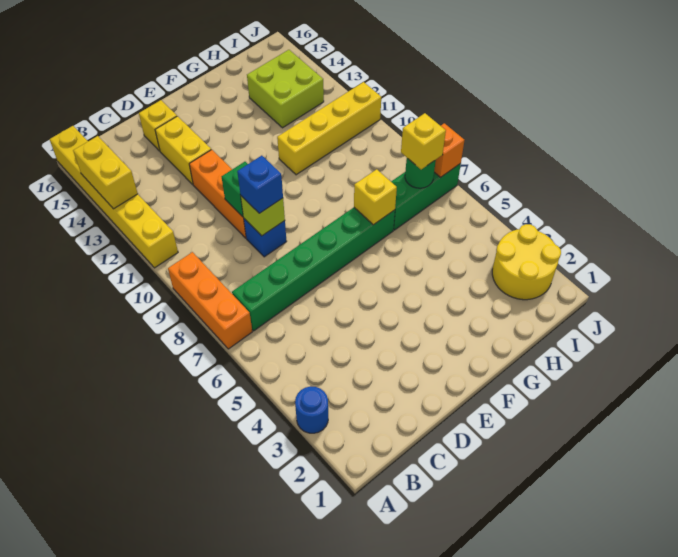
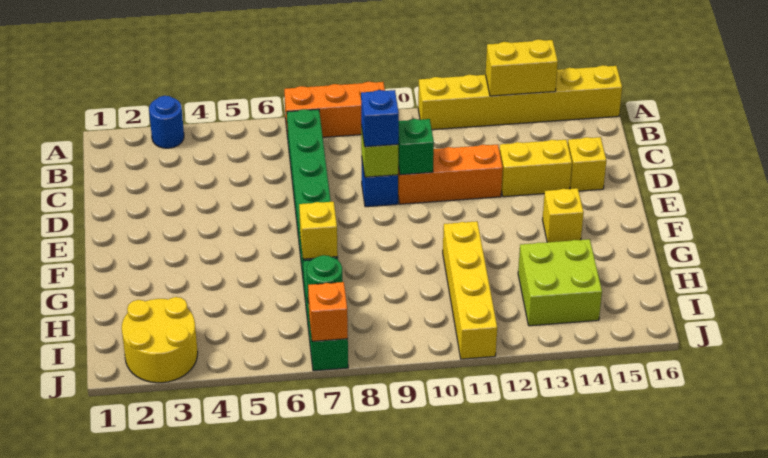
yellow 1x1 brick [401,113,446,170] -> yellow 1x1 brick moved to [543,188,584,242]

